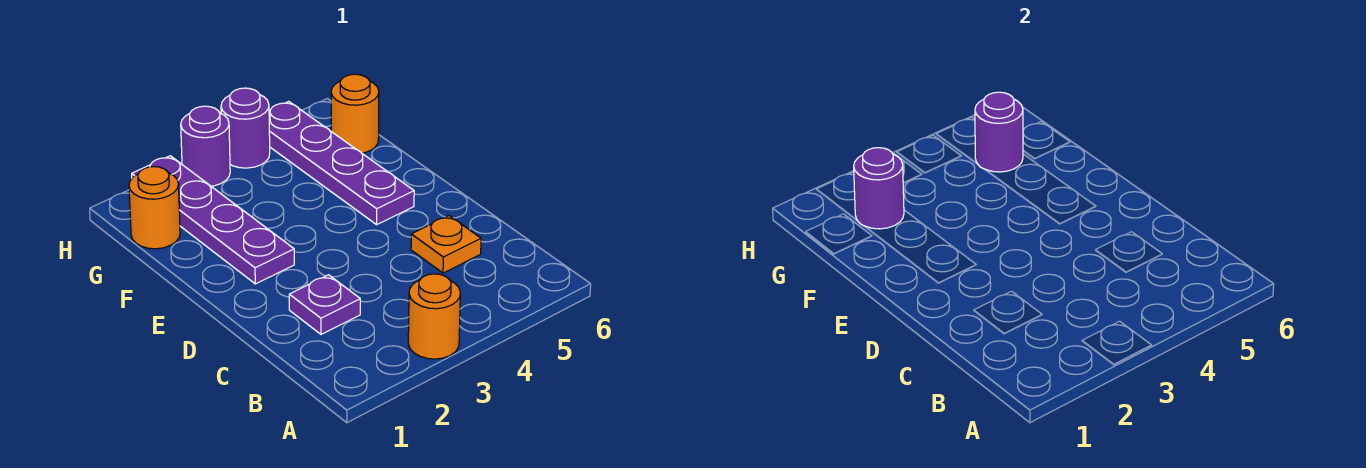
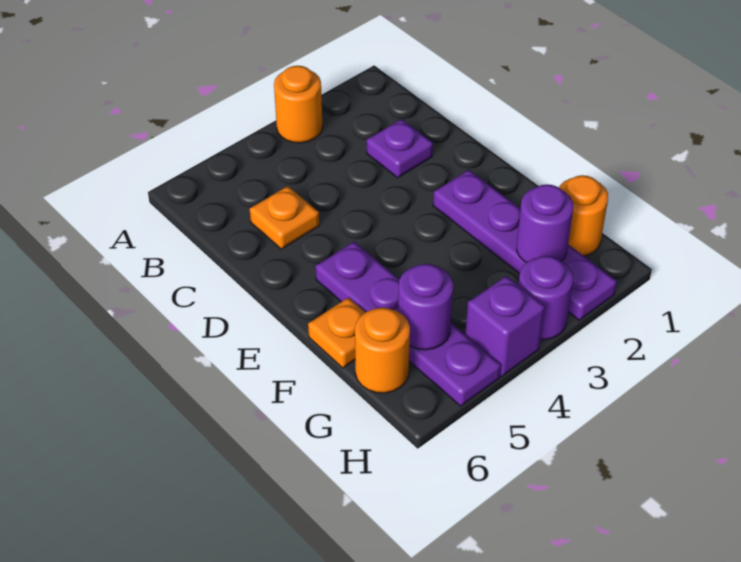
none -> orange 1x1 plate [308,298,365,368]
purple 1x1 round brick [221,88,270,168] -> purple 1x1 brick [465,276,545,377]

